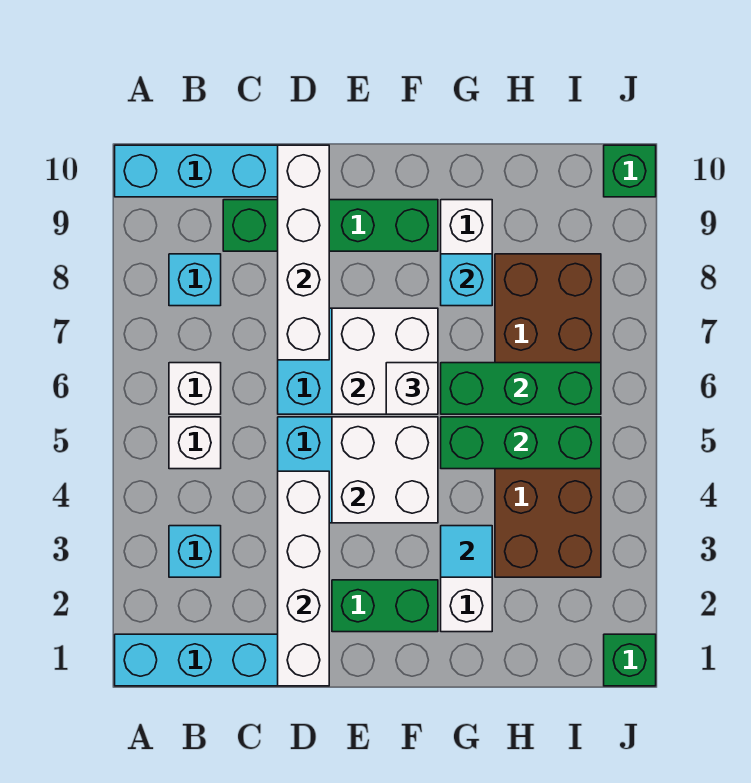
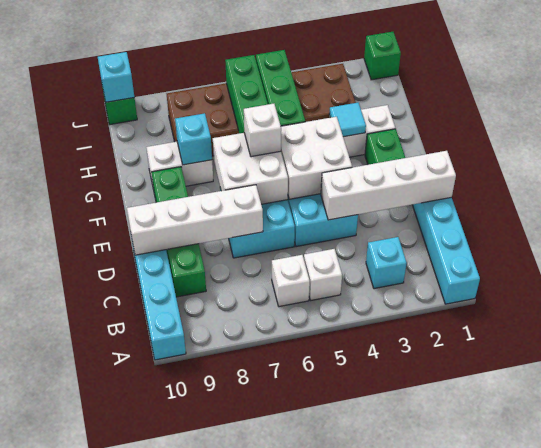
cyan 1x1 brick [169,254,221,306] -> cyan 1x1 brick moved to [98,52,134,102]

